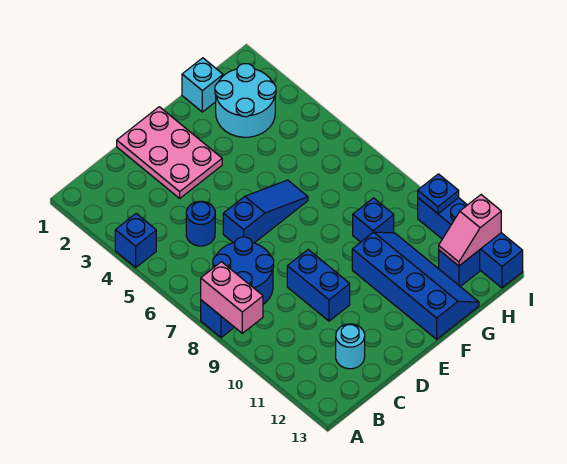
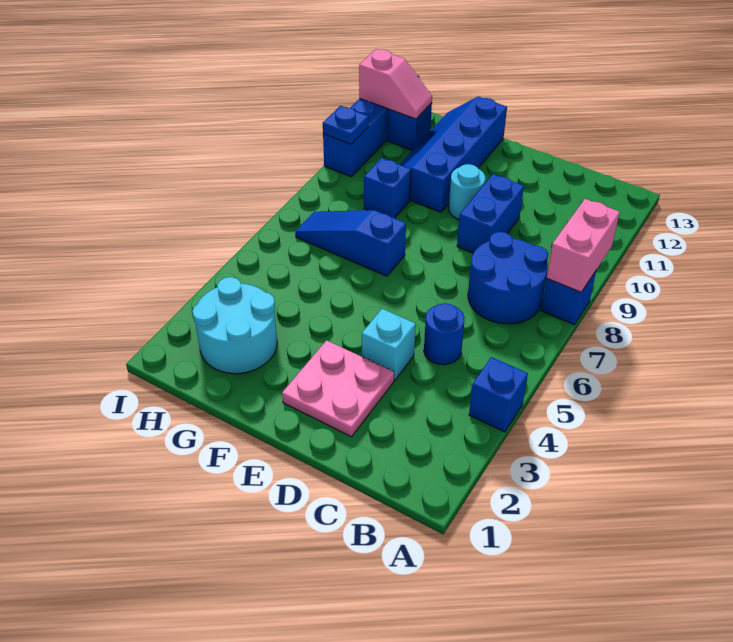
cyan 1x1 round brick [336,324,365,369] -> cyan 1x1 round brick moved to [449,164,485,219]
pink 2x3 plate [117,107,222,198] -> pink 2x2 plate [282,340,394,437]
blue 1x3 slope [223,180,308,243] -> blue 1x3 slope moved to [295,210,406,276]
cyan 1x1 brick [182,58,223,112] -> cyan 1x1 brick moved to [362,309,416,380]

